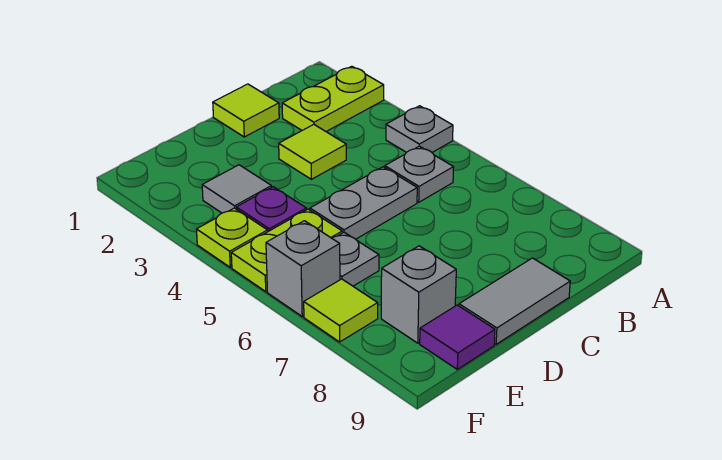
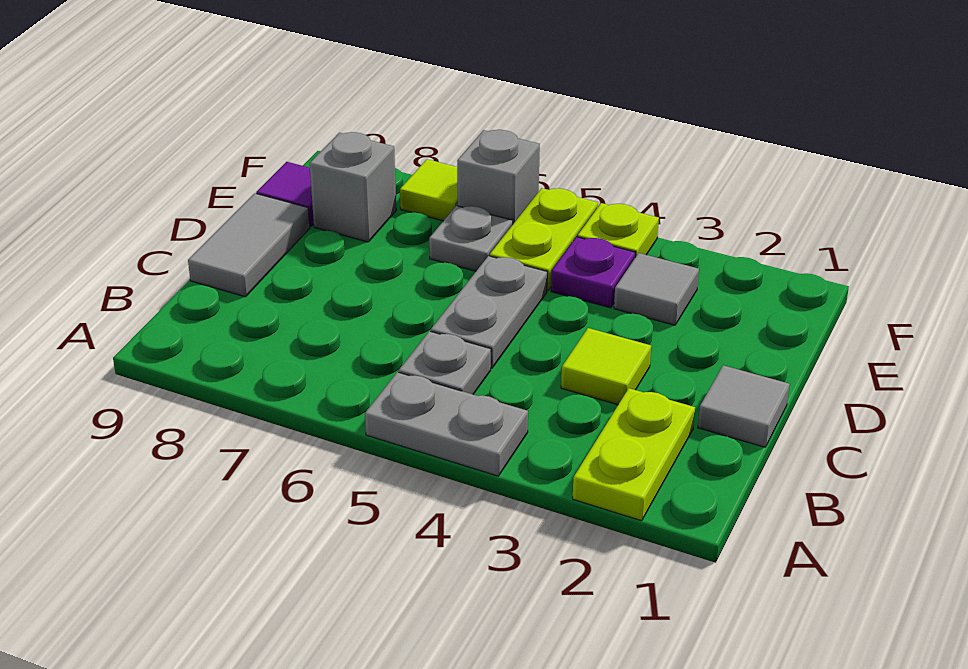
grey 1x1 plate [386,106,453,152] -> grey 1x2 plate [365,372,528,476]
lime 1x1 tile [213,84,279,137] -> grey 1x1 tile [698,365,790,447]

